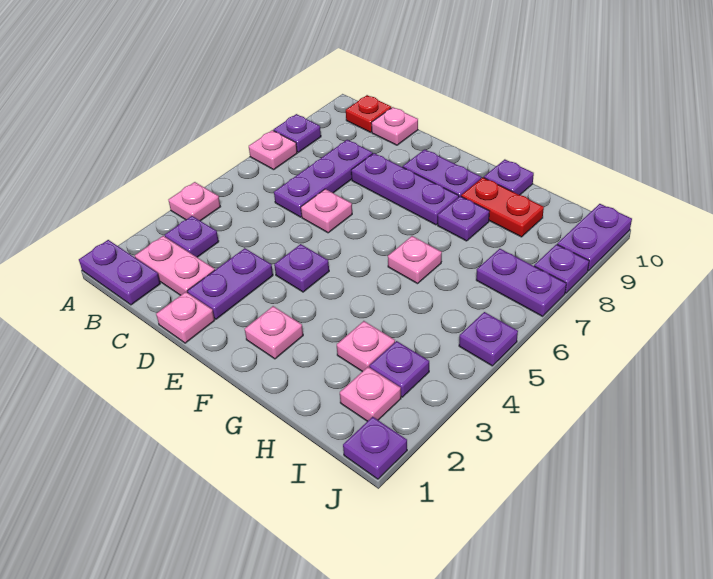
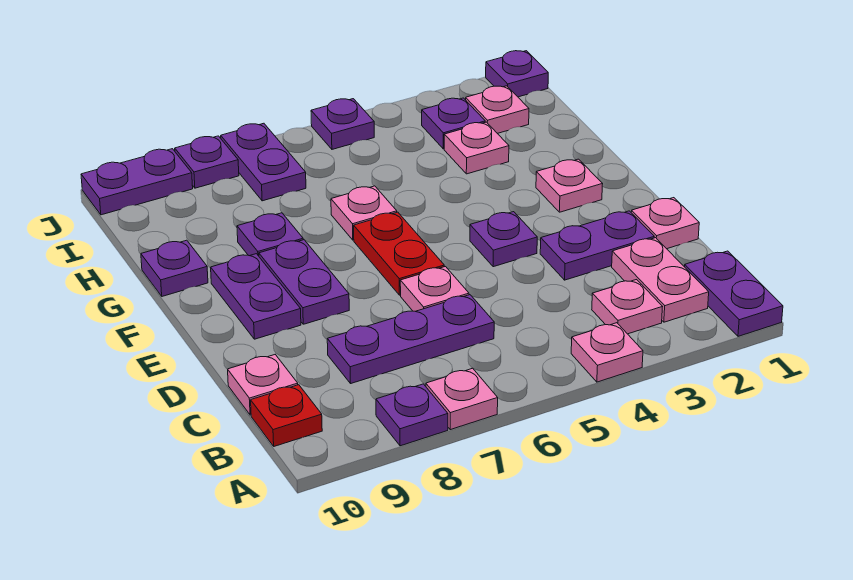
purple 1x1 plate [165,216,219,257] -> pink 1x1 plate [592,280,662,334]
purple 1x3 plate [351,153,459,225] -> purple 1x2 plate [259,240,349,324]
red 1x2 plate [461,178,544,237] -> red 1x2 plate moved to [354,212,444,295]

